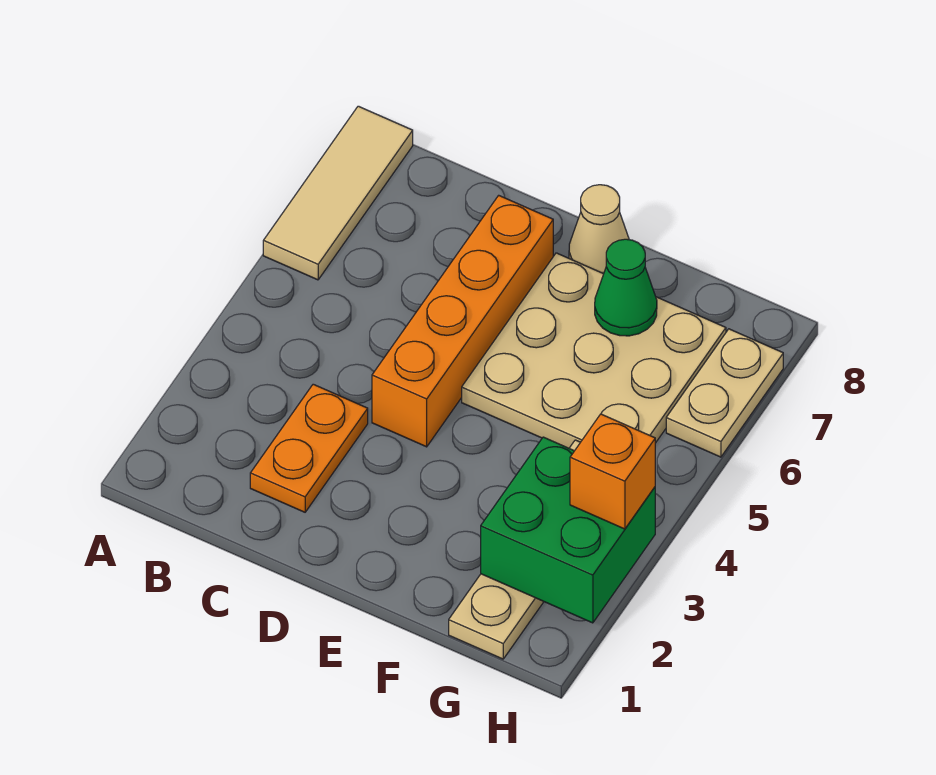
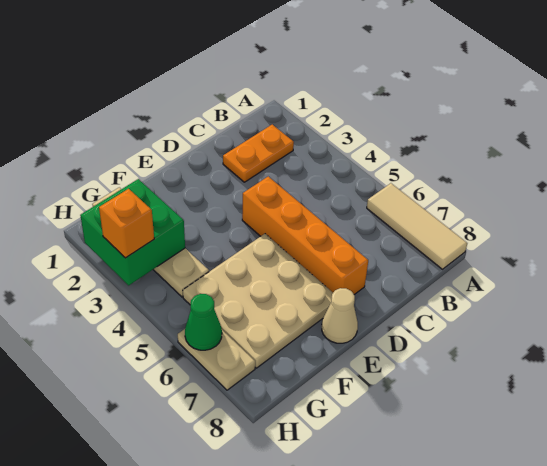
orange 1x2 plate [250,384,368,512] -> orange 1x2 plate turned to [223,125,294,182]
green 1x1 cone [595,239,657,336] -> green 1x1 cone moved to [185,294,222,350]

